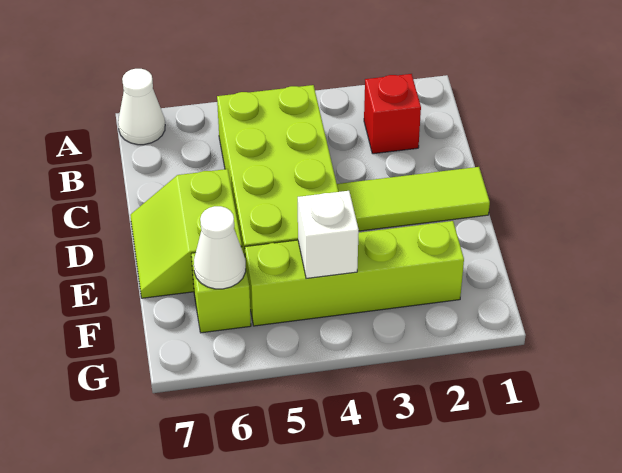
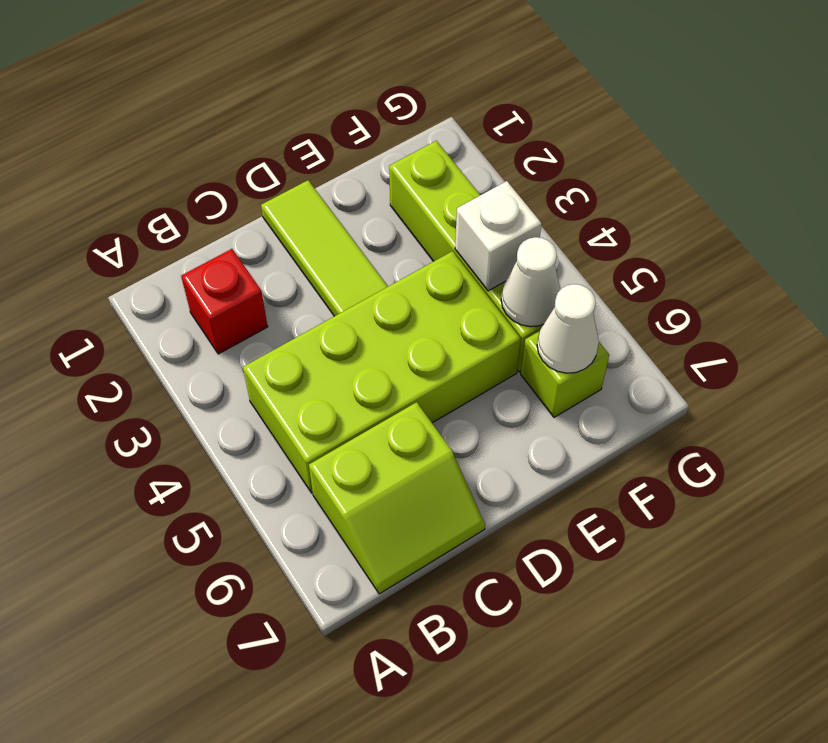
white 1x1 cone [118,69,165,145] -> white 1x1 cone moved to [501,237,561,327]
lime 2x2 slope [130,169,242,298] -> lime 2x2 slope moved to [309,402,485,594]

